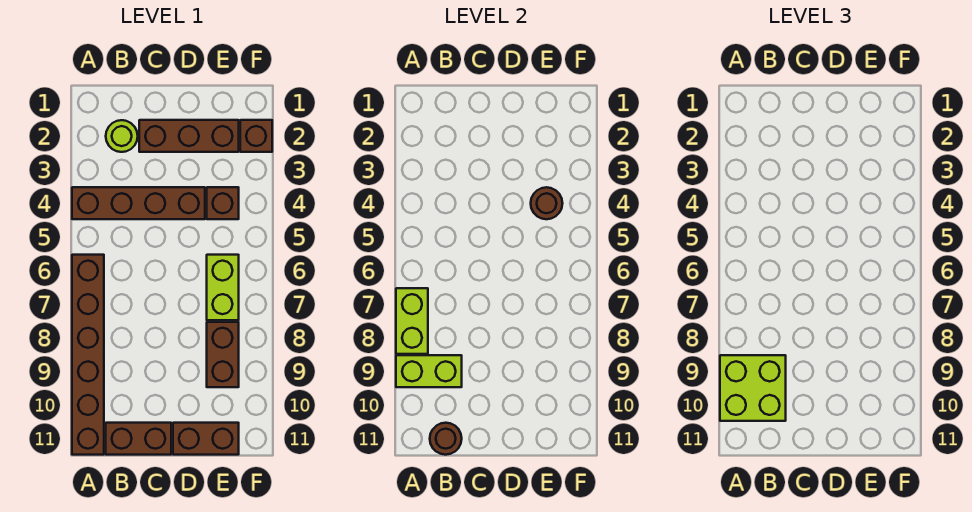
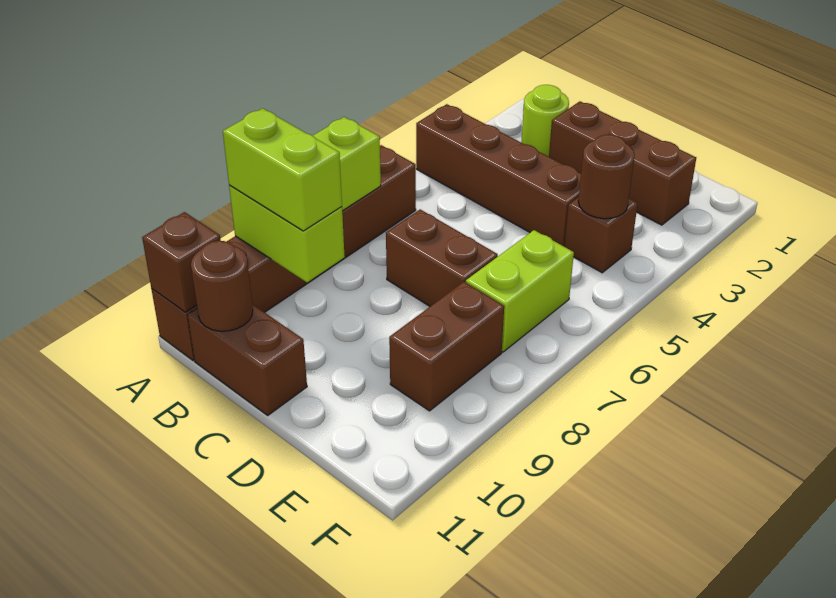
lime 2x2 brick [720,355,786,421] -> lime 1x2 brick [223,108,342,231]
brown 1x2 brick [173,423,239,455] -> brown 1x2 brick moved to [386,209,498,306]
brown 1x1 brick [240,120,272,152] -> brown 1x1 brick moved to [142,212,221,312]

